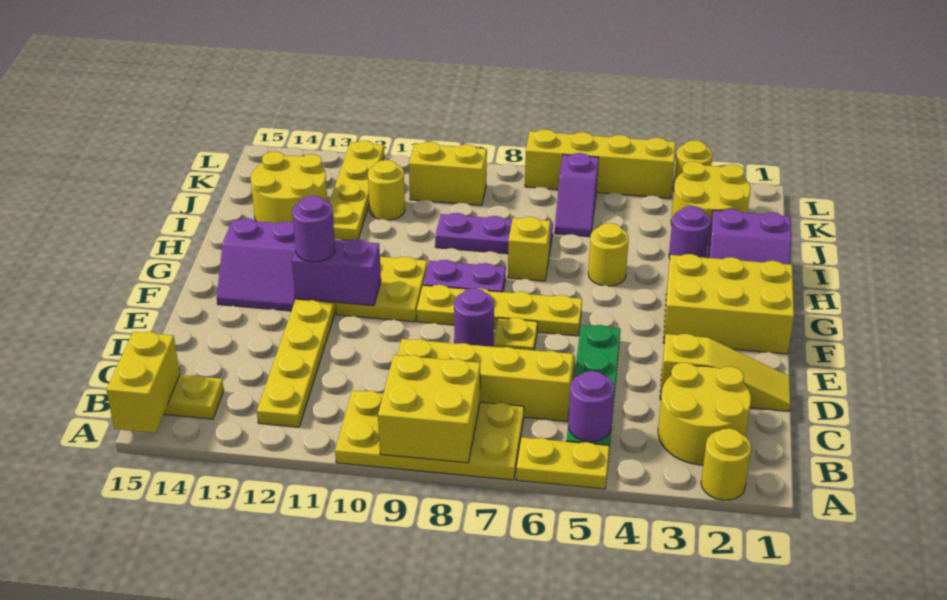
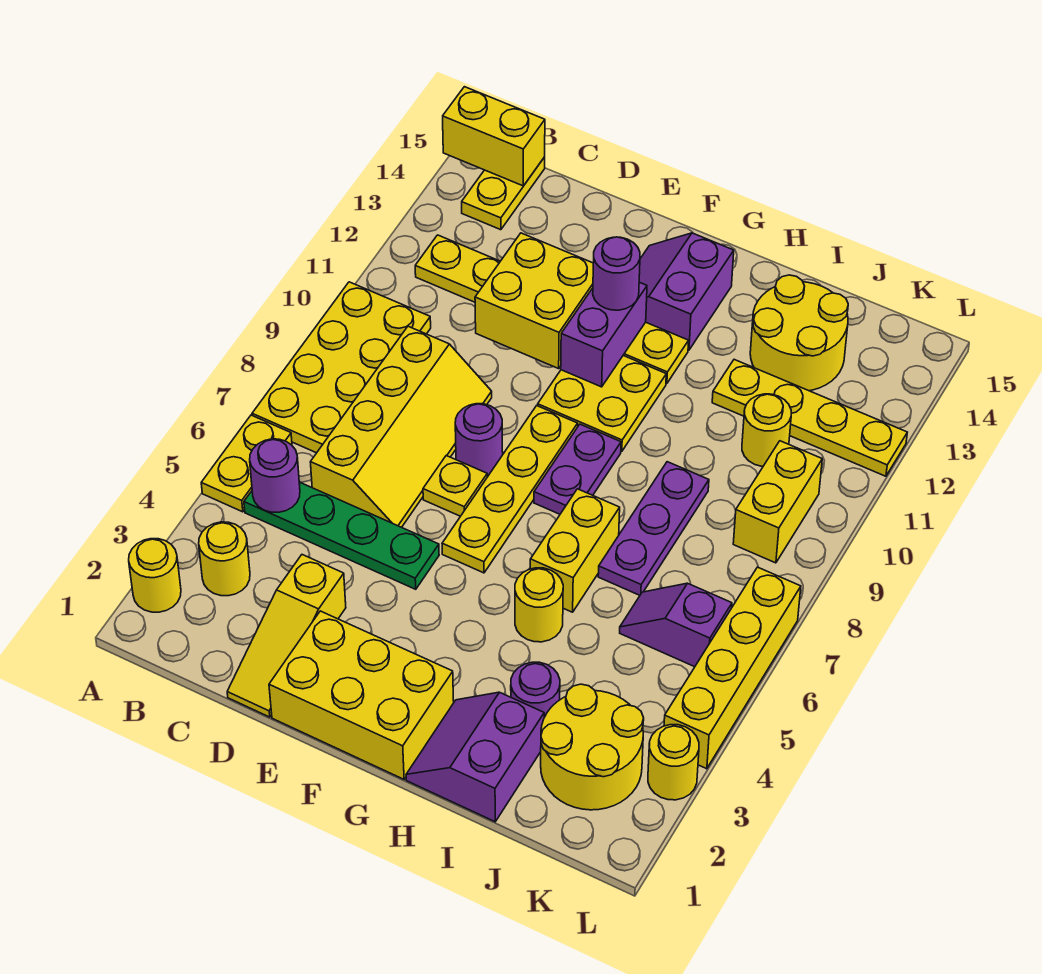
yellow 2x2 brick [378,355,480,463] -> yellow 2x2 brick moved to [475,233,593,369]
yellow 2x2 round brick [658,363,751,465] -> yellow 1x1 round brick [199,522,250,596]
yellow 2x3 brick [663,254,794,354] -> yellow 2x3 brick turned to [269,611,454,779]
yellow 1x1 brick [508,217,550,281] -> yellow 1x2 brick [530,489,620,612]

